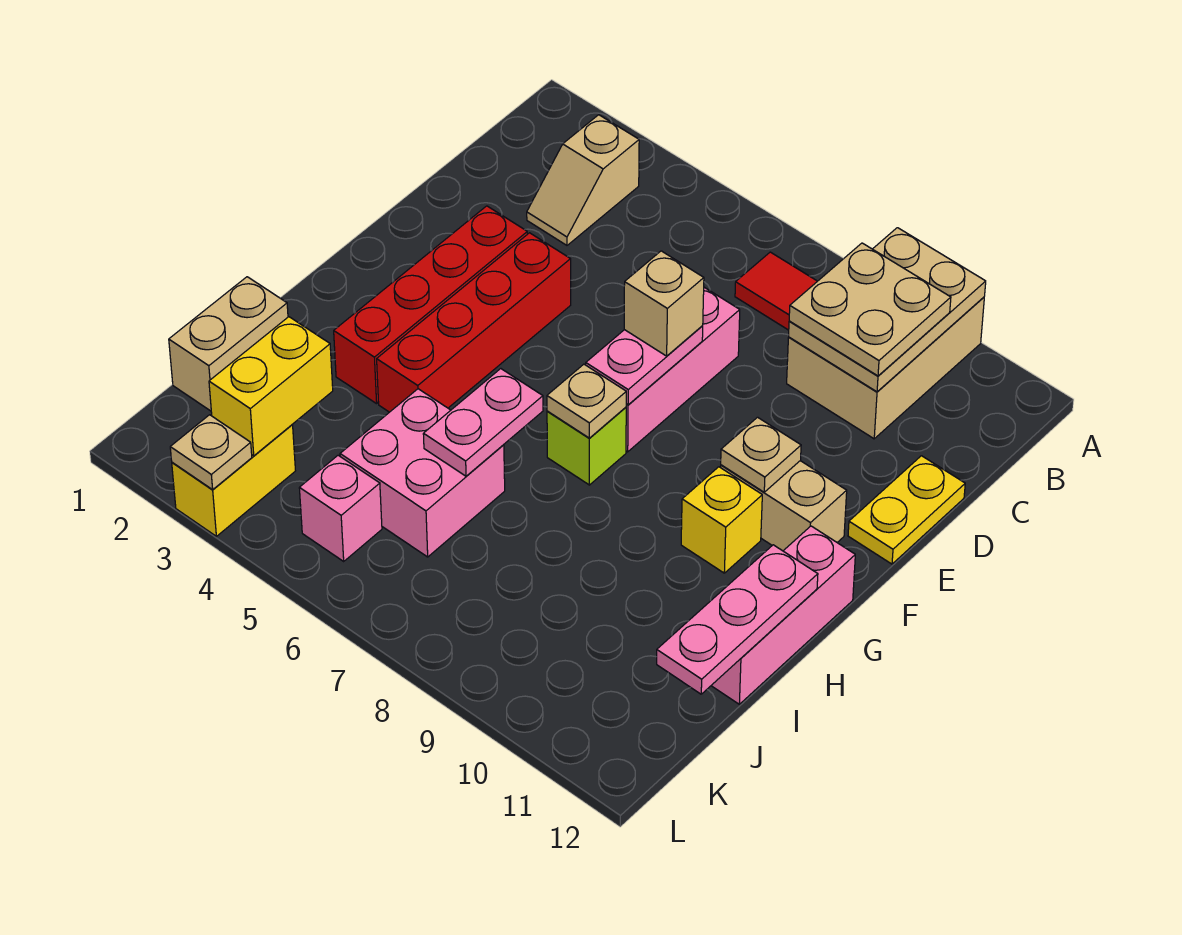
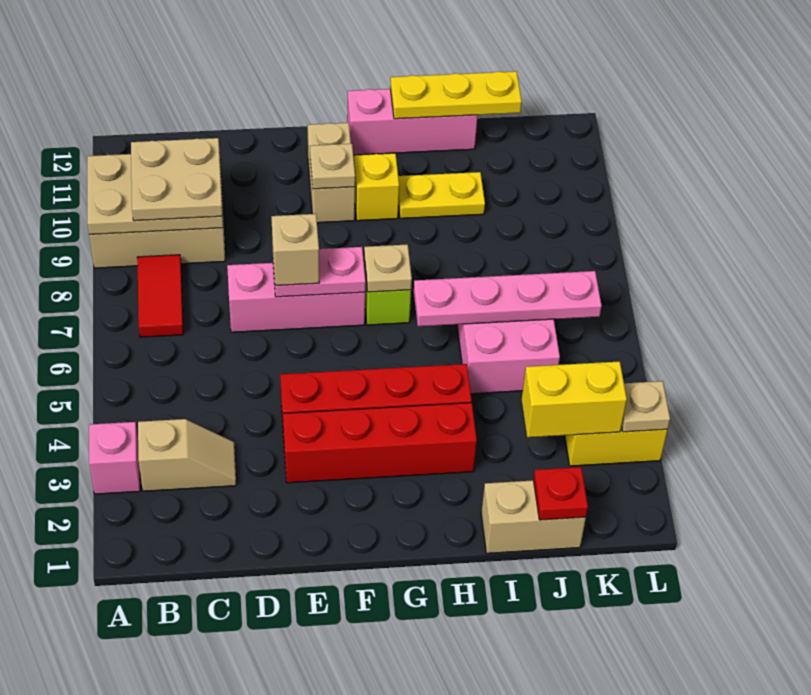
yellow 1x2 plate [848,456,965,564] -> yellow 1x2 plate moved to [398,172,485,218]
pink 1x2 plate [423,369,543,476] -> pink 1x4 plate [414,271,602,326]
pink 1x3 plate [657,545,818,694] -> yellow 1x3 plate [390,71,522,119]
none -> red 1x1 plate [533,467,588,520]
pink 1x1 brick [299,455,382,561] -> pink 1x1 brick moved to [89,422,140,494]

